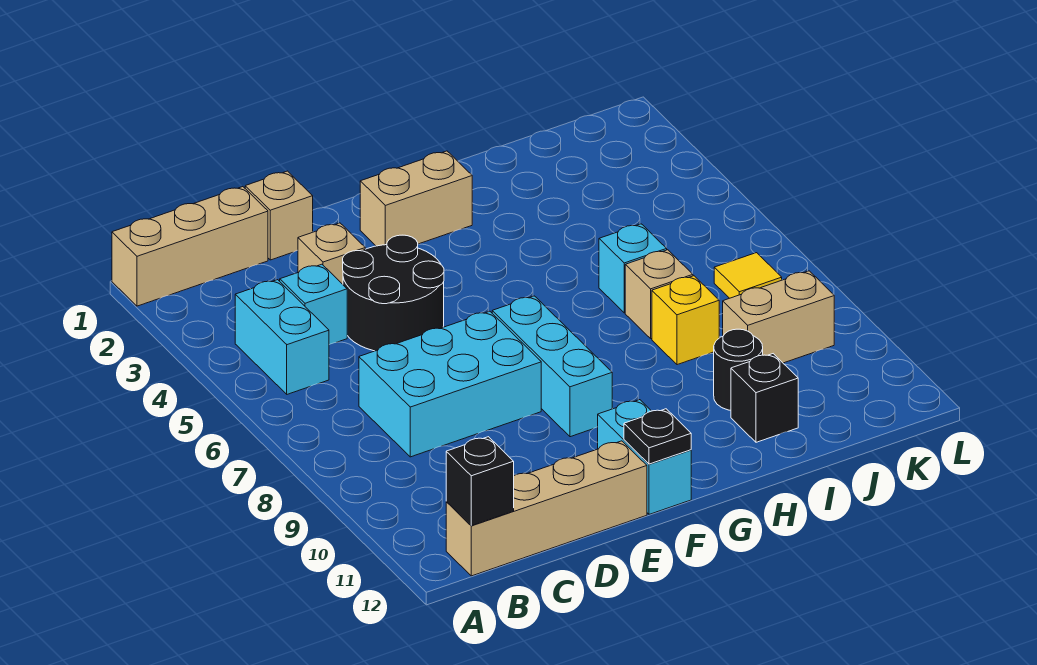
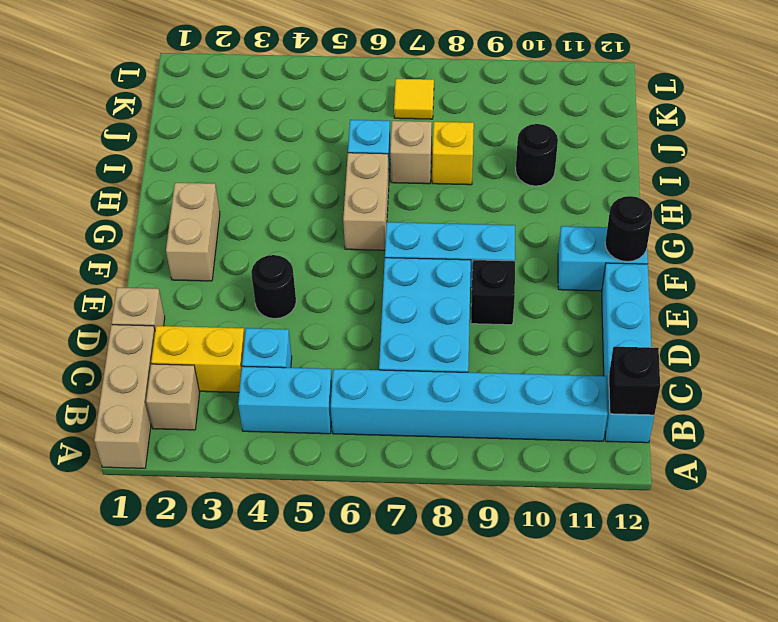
none -> cyan 1x6 brick [331,369,608,441]
tan 1x4 brick [446,441,647,576] -> cyan 1x4 brick [602,263,654,443]
none -> yellow 1x2 brick [151,326,245,392]
tan 1x1 brick [298,223,365,284] -> tan 1x1 brick moved to [146,364,200,430]
black 2x2 round brick [343,235,444,351] -> black 1x1 round brick [251,255,296,319]
black 1x1 plate [624,409,691,464] -> black 1x1 round brick [605,196,652,261]
black 1x1 brick [731,354,798,442] -> black 1x1 brick moved to [471,260,515,325]
tan 1x2 brick [723,271,834,363] -> tan 1x2 brick moved to [343,153,389,250]

